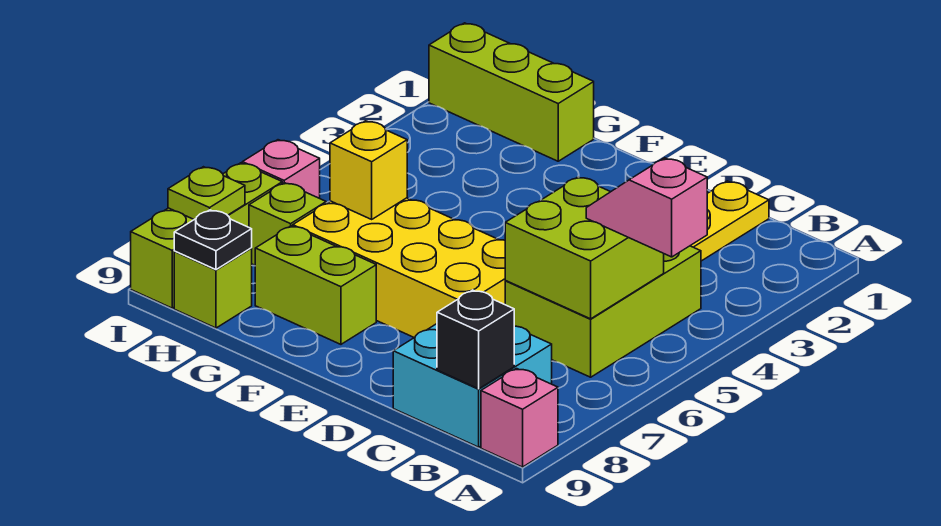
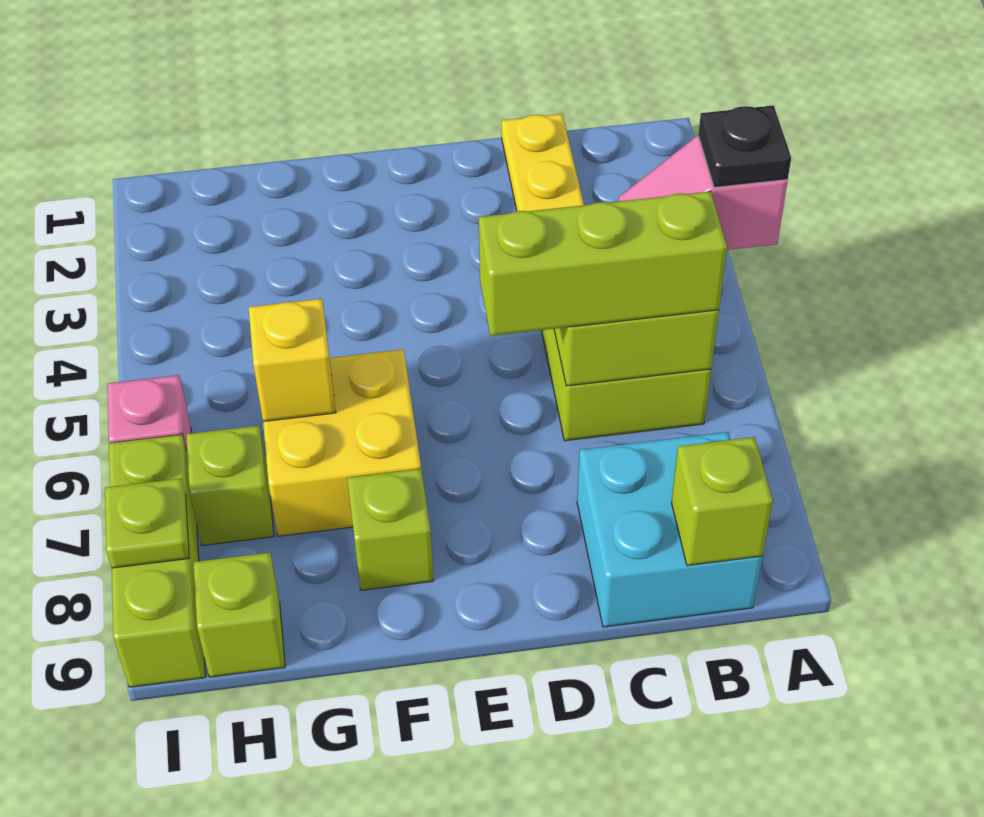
pink 1x1 brick [481,369,558,467] -> none
black 1x1 brick [437,290,514,389] -> lime 1x1 brick [671,437,773,566]
yellow 2x4 brick [293,198,506,338] -> yellow 2x2 brick [263,349,421,536]
lime 1x2 brick [255,226,376,344] -> lime 1x1 brick [347,469,434,590]
lime 1x3 brick [429,23,594,161] -> lime 1x3 brick moved to [479,191,727,336]
black 1x1 plate [174,210,252,270] -> black 1x1 plate moved to [698,105,791,188]

